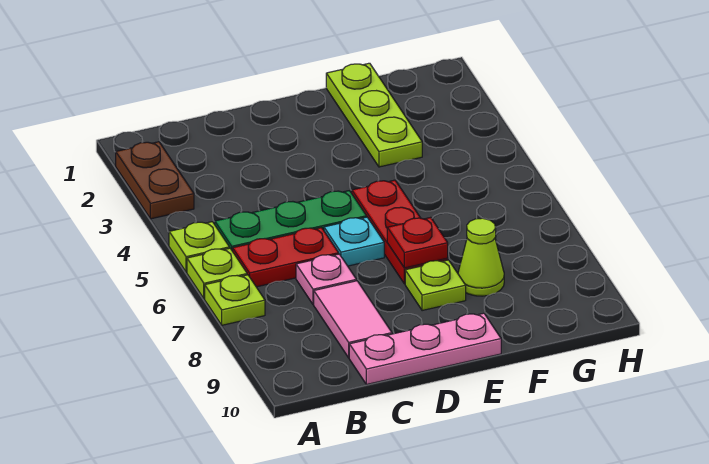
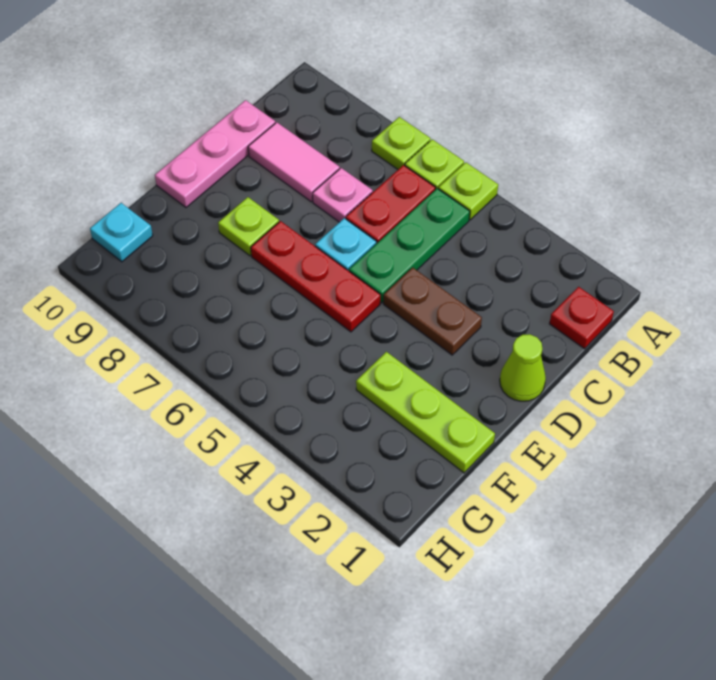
brown 1x2 plate [116,142,194,219] -> brown 1x2 plate moved to [383,268,482,355]
red 1x1 plate [387,217,448,268] -> red 1x1 plate moved to [550,287,614,349]
lime 1x1 cone [458,218,504,296] -> lime 1x1 cone moved to [500,334,546,401]
none -> cyan 1x1 plate [90,203,153,262]

